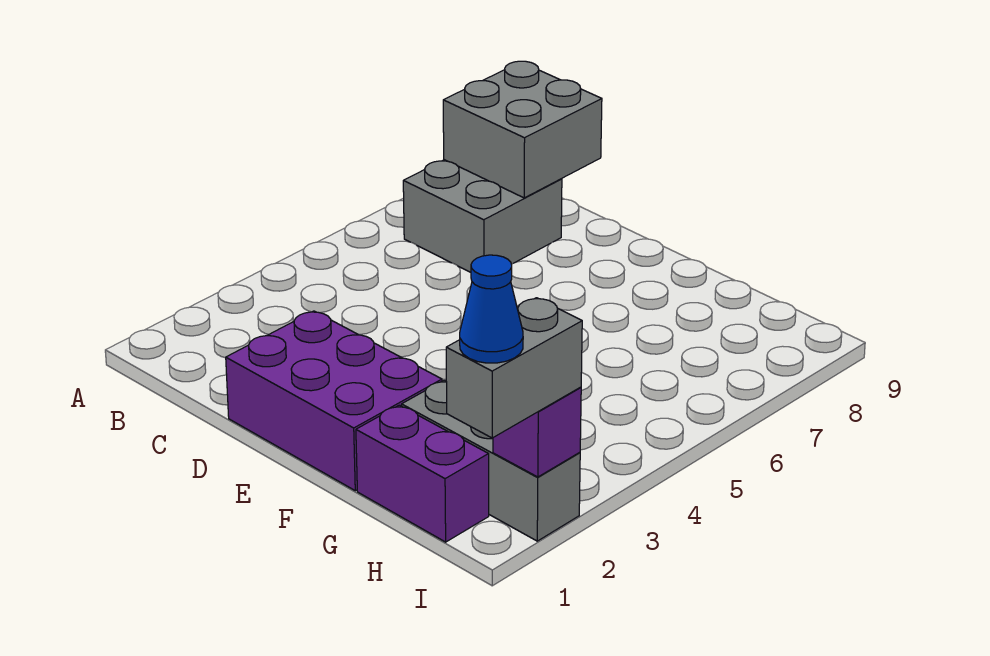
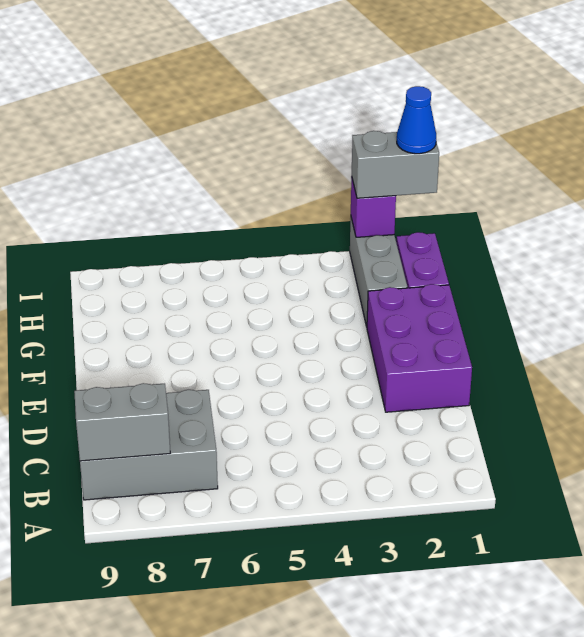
grey 2x2 brick [403,160,562,272] -> grey 2x3 brick [80,390,218,500]
grey 2x2 brick [443,61,602,198] -> grey 1x2 brick [74,383,170,461]

